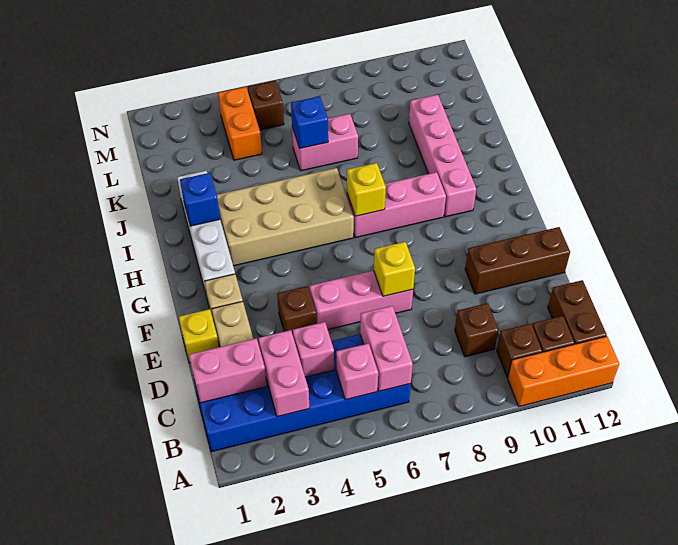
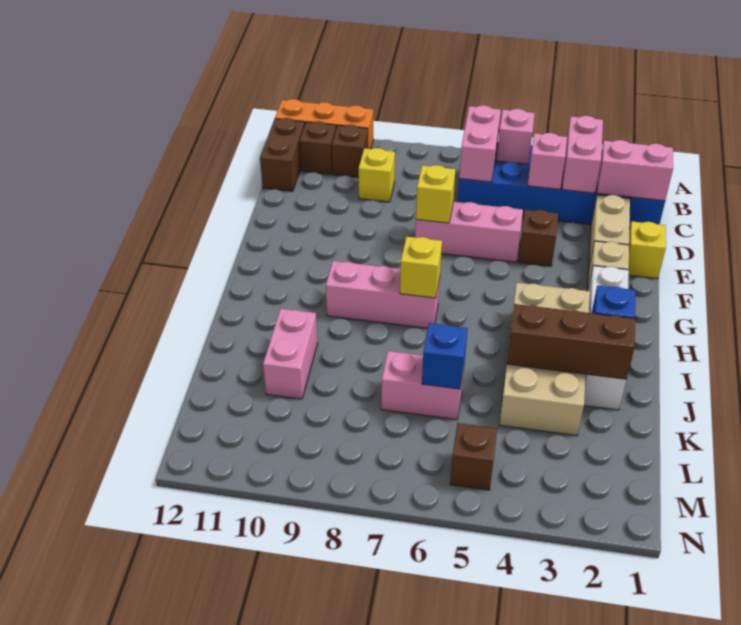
brown 1x1 brick [455,303,498,357] -> yellow 1x1 brick [359,148,395,202]
brown 1x3 brick [465,227,570,294] -> brown 1x3 brick moved to [507,304,635,379]
tan 2x4 brick [217,168,354,266] -> tan 2x4 brick turned to [499,283,590,436]
pink 1x4 brick [409,95,476,217] -> pink 1x2 brick [263,309,318,399]
orange 1x2 brick [218,87,262,160] -> none

